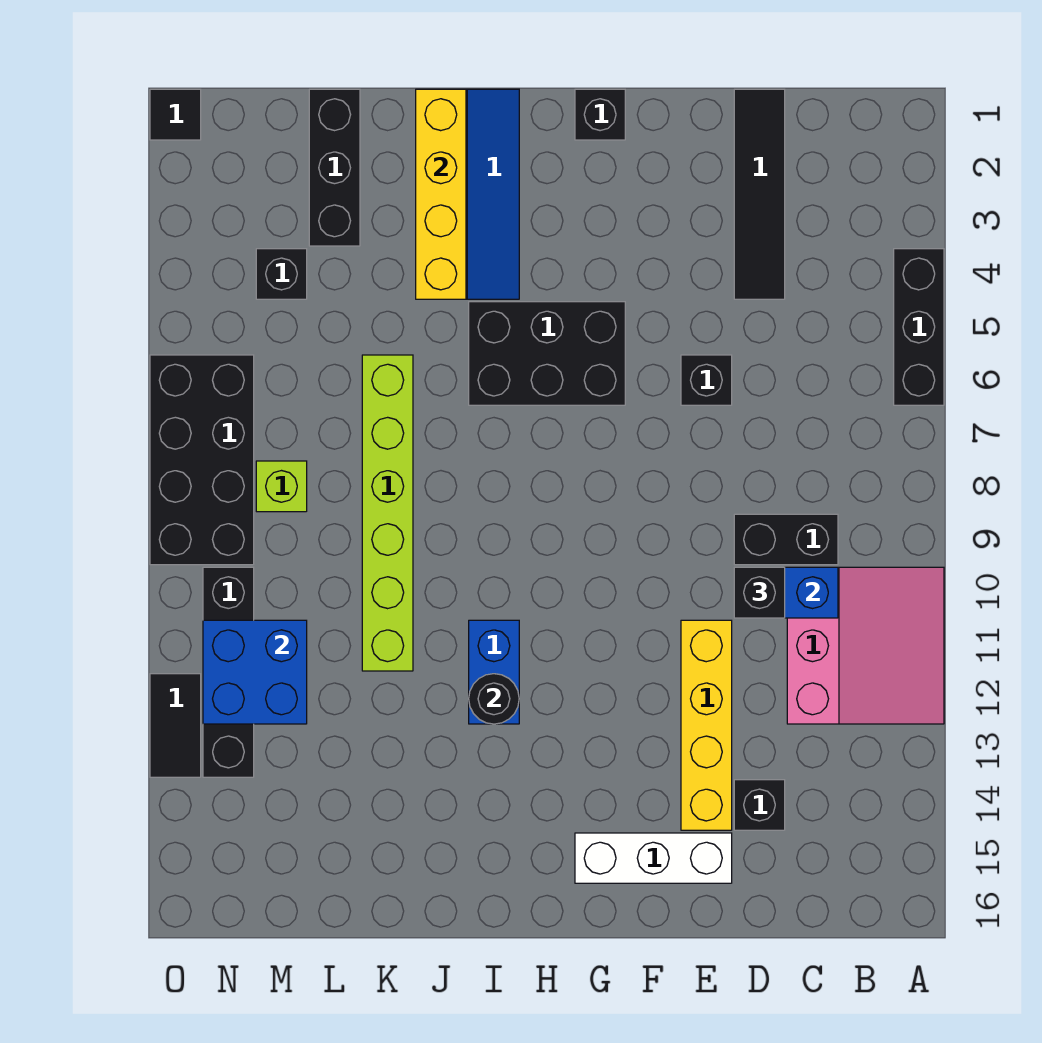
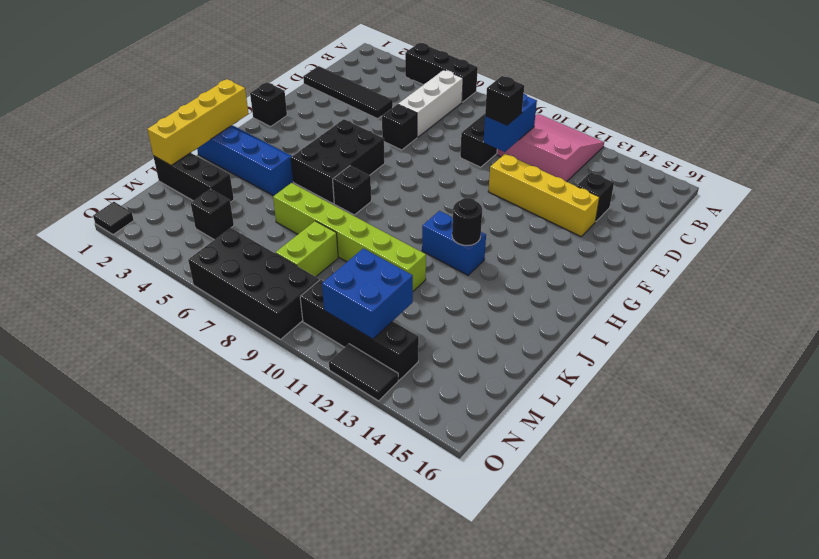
white 1x3 brick [575,833,732,883] -> white 1x3 brick moved to [398,70,463,138]
none -> black 1x1 brick [333,166,371,215]
yellow 1x4 brick [416,89,466,299] -> yellow 1x4 brick turned to [147,79,249,165]
lime 1x1 brick [256,461,307,512] -> lime 1x2 brick [276,221,338,277]

